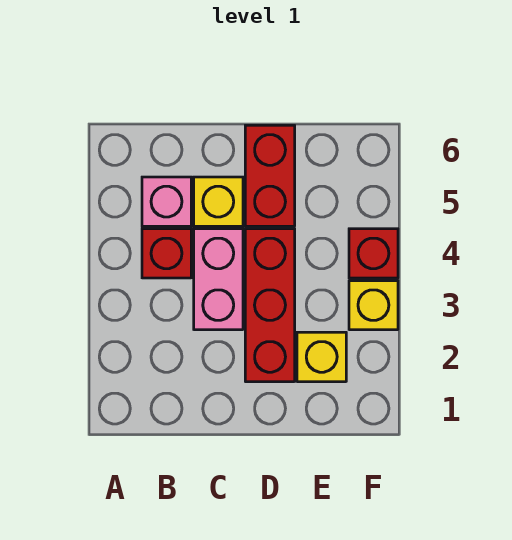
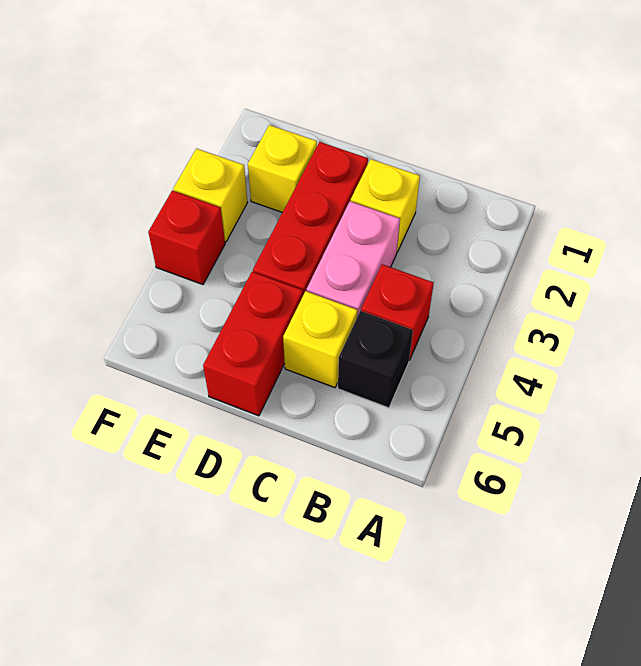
pink 1x1 brick [142,177,191,226] -> black 1x1 brick [338,311,413,408]
none -> yellow 1x1 brick [351,159,420,252]

